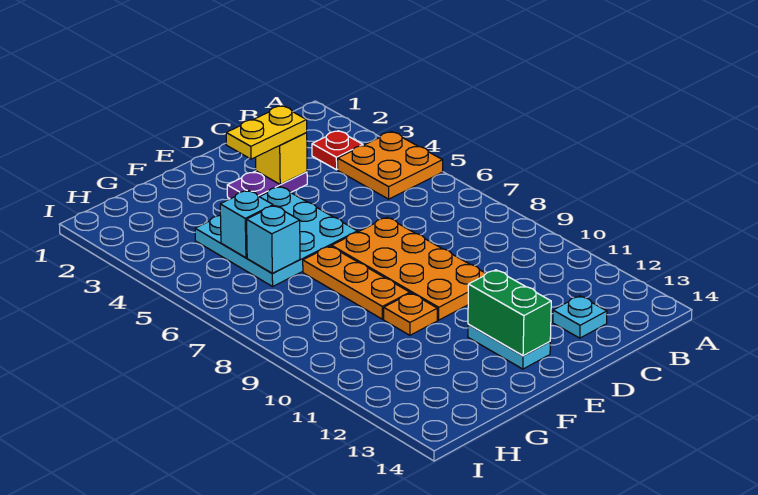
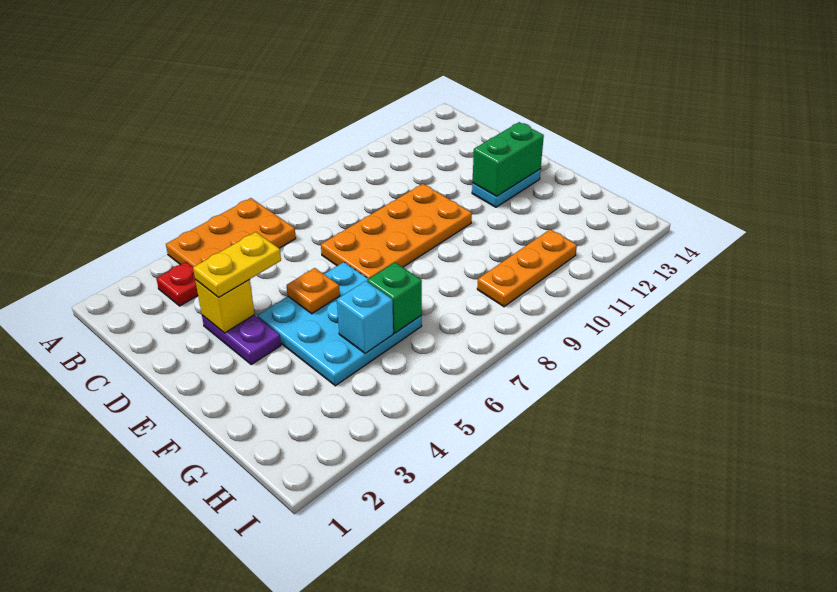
orange 2x2 plate [338,132,443,199] -> orange 2x3 plate [166,198,296,267]
cyan 1x1 plate [553,296,607,338] -> none
yellow 1x2 plate [226,106,307,159] -> yellow 1x2 plate turned to [193,232,281,298]
orange 1x3 plate [303,246,410,319] -> orange 1x3 plate moved to [477,229,577,307]
orange 1x1 plate [384,293,437,335] -> orange 1x1 plate moved to [287,268,340,314]
cyan 1x1 brick [247,206,300,273] -> green 1x1 brick [367,262,422,333]

